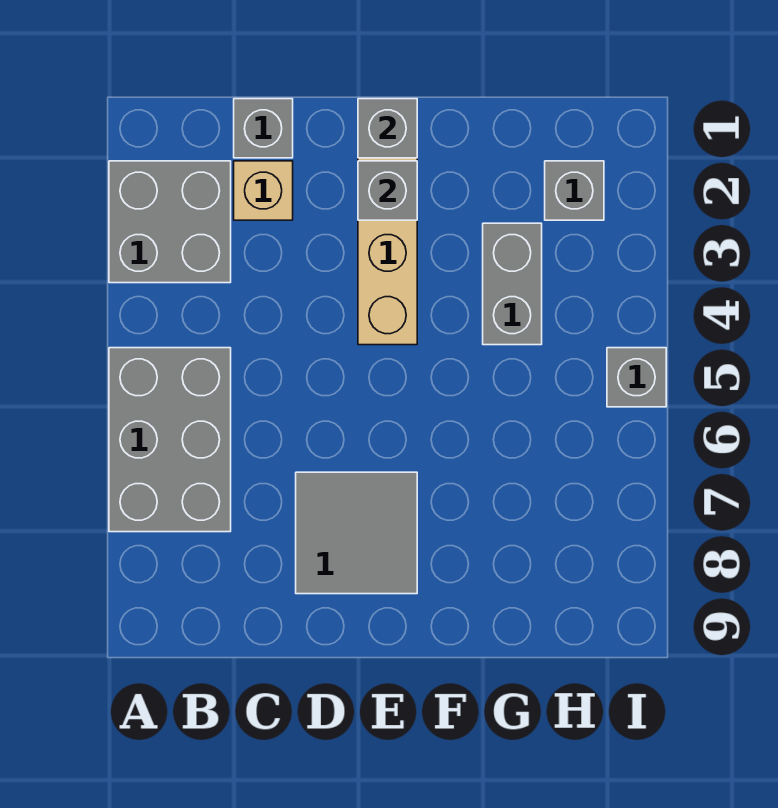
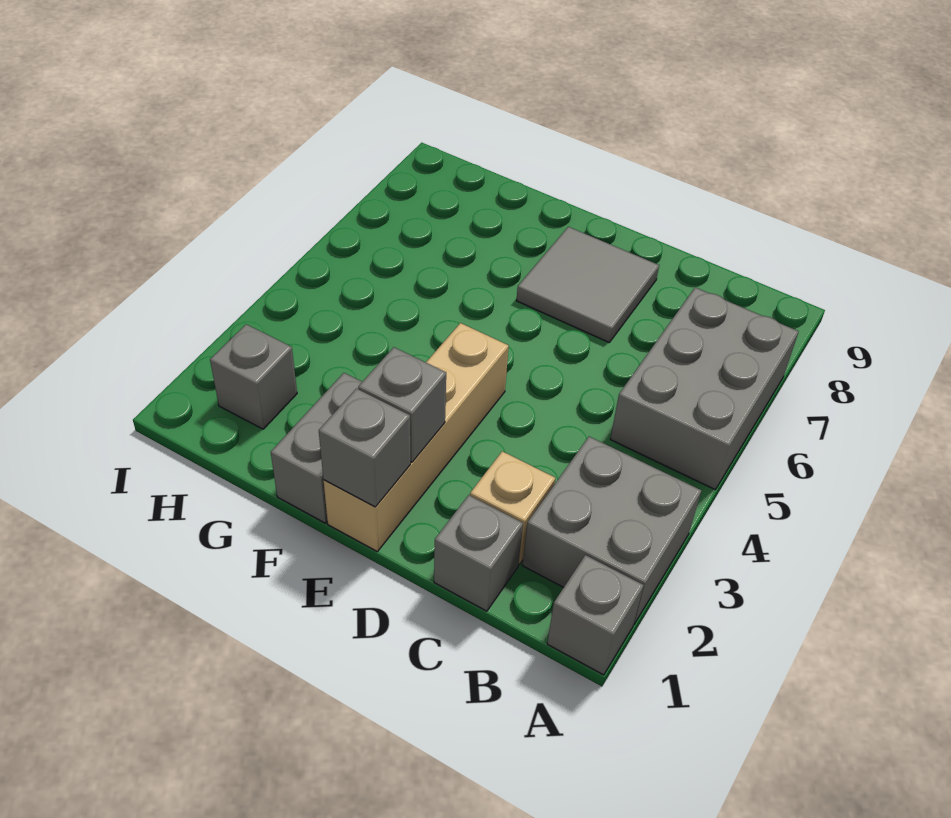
grey 1x2 brick [483,223,542,345] -> grey 1x2 brick moved to [271,373,362,523]
grey 1x1 brick [607,348,666,407] -> grey 1x1 brick moved to [547,555,644,675]

